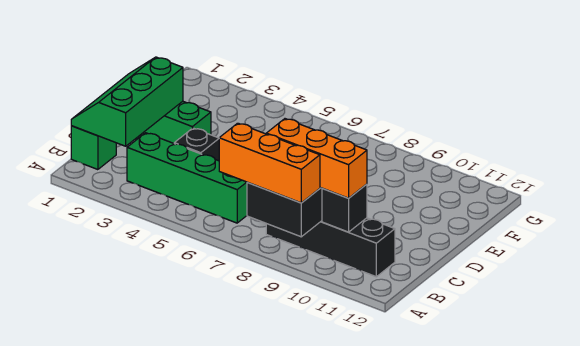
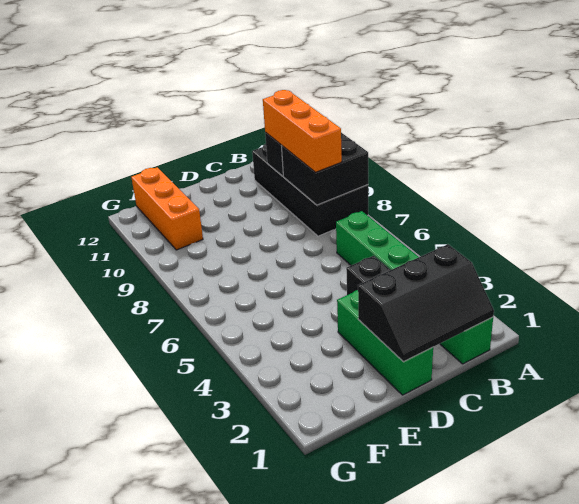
orange 1x3 brick [219,123,320,203] -> orange 1x3 brick moved to [131,167,203,250]
green 2x3 slope [71,57,183,146] -> black 2x3 slope [358,244,494,362]
black 1x4 brick [266,218,395,277] -> black 2x4 brick [252,144,368,236]

